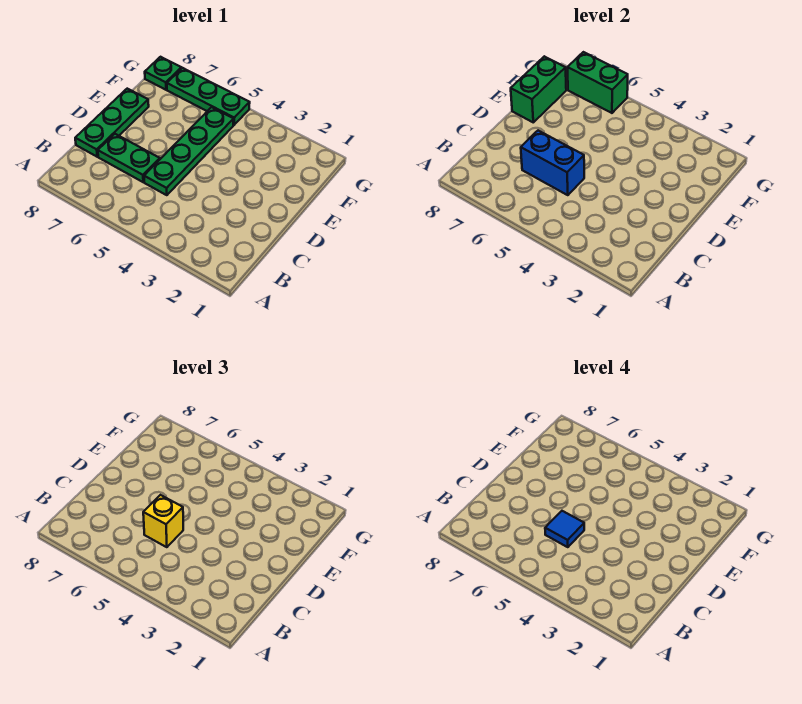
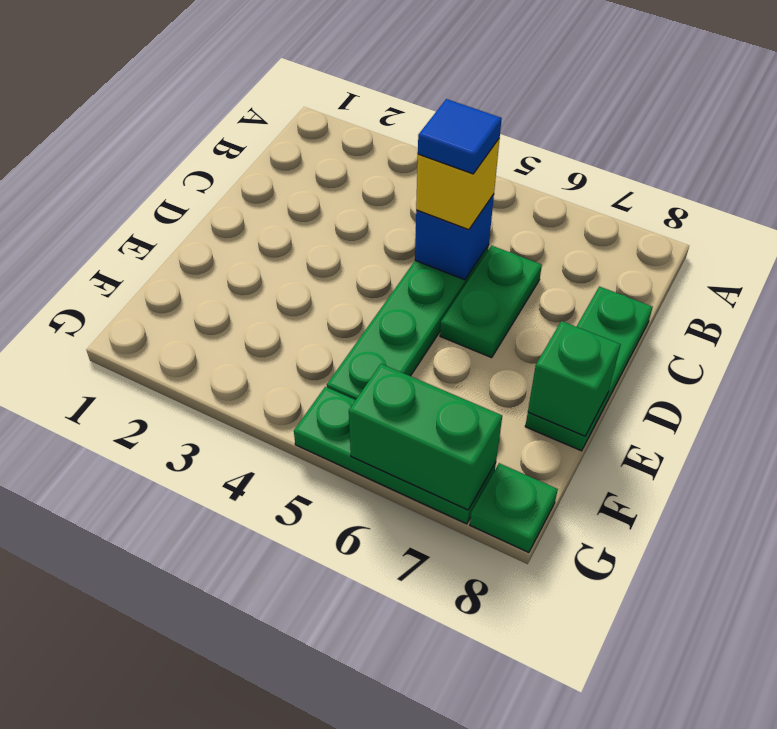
blue 1x2 brick [521,131,584,195] -> blue 1x1 brick [415,194,494,280]
green 1x2 plate [98,134,160,182] -> green 1x2 plate turned to [440,246,542,358]
green 1x2 brick [511,56,566,122] -> green 1x1 brick [528,321,621,436]

